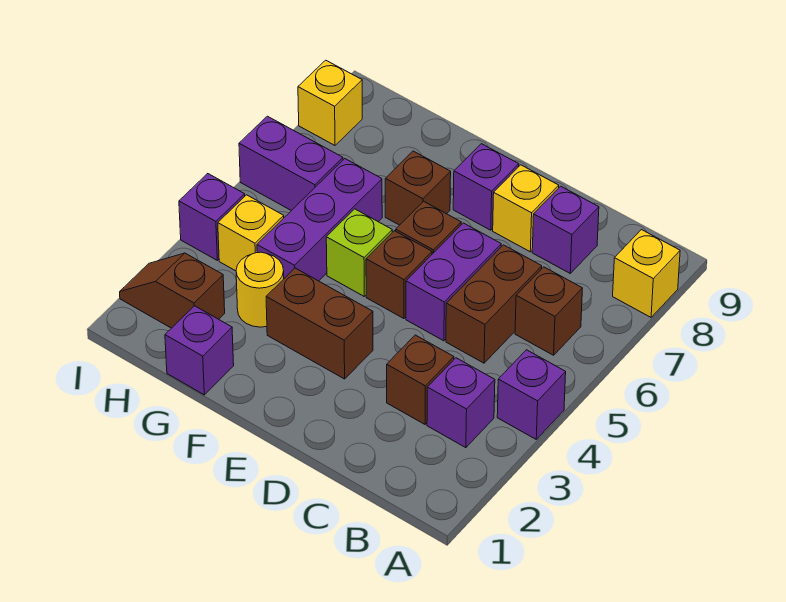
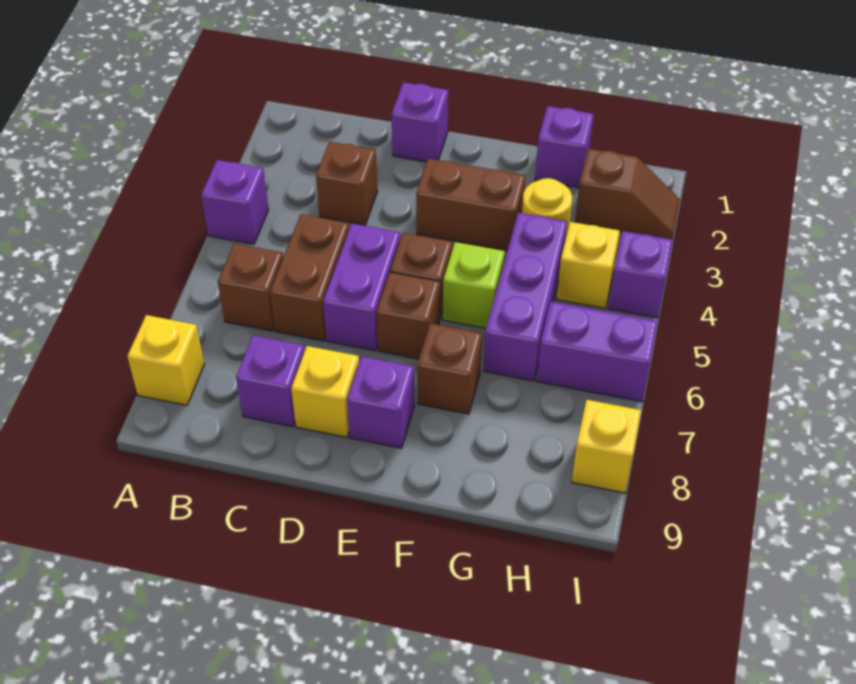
purple 1x1 brick [427,358,495,448] -> purple 1x1 brick moved to [391,82,448,162]

